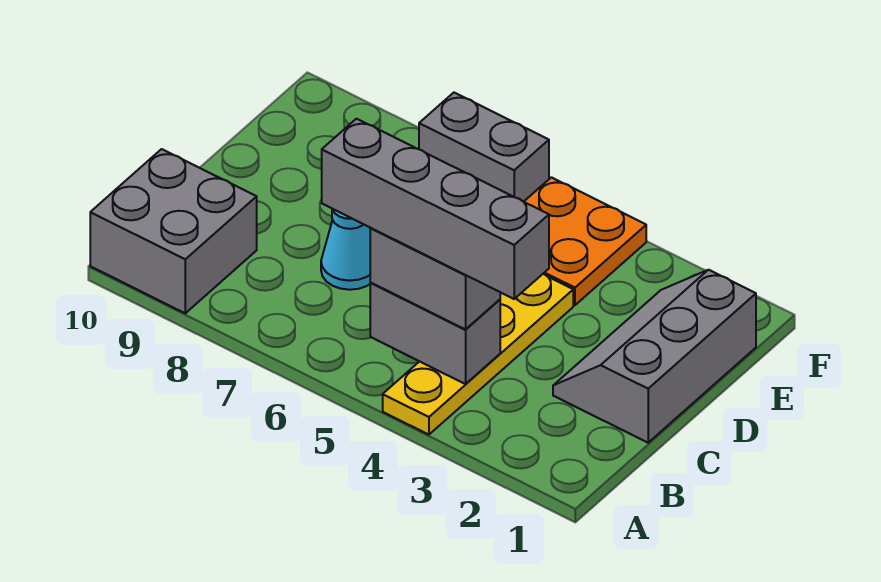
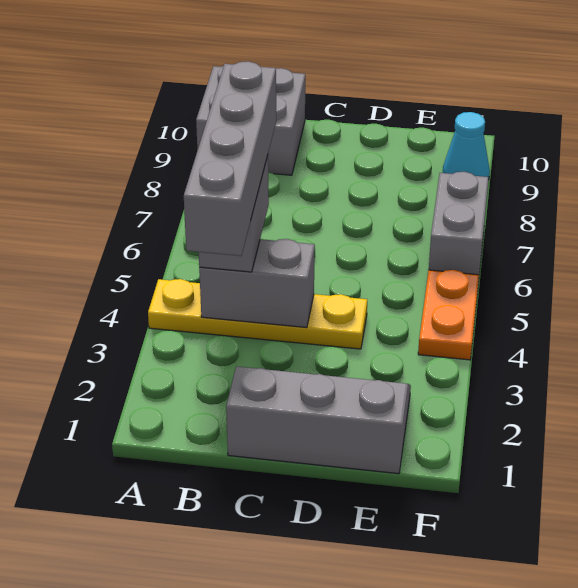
grey 1x2 brick [370,283,500,384] -> grey 1x2 brick turned to [199,239,315,328]
cyan 1x1 cone [321,209,371,290] -> cyan 1x1 cone moved to [443,112,490,180]
orange 2x2 plate [524,177,646,305] -> orange 1x2 plate [418,270,479,360]

